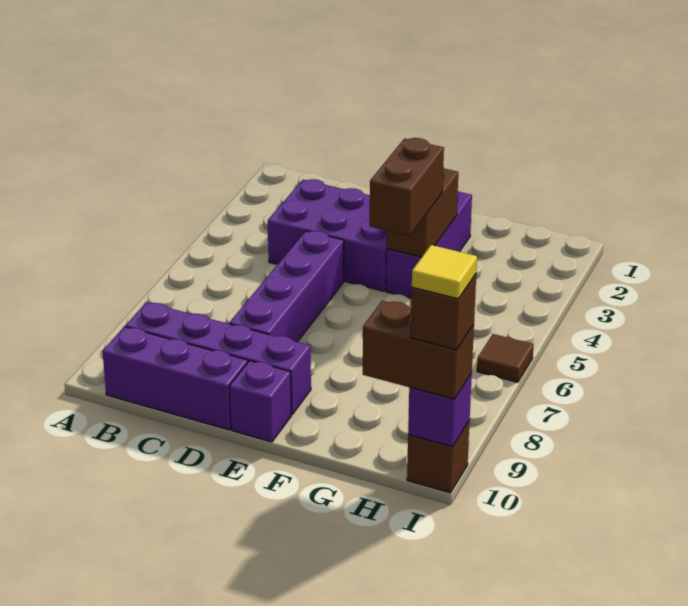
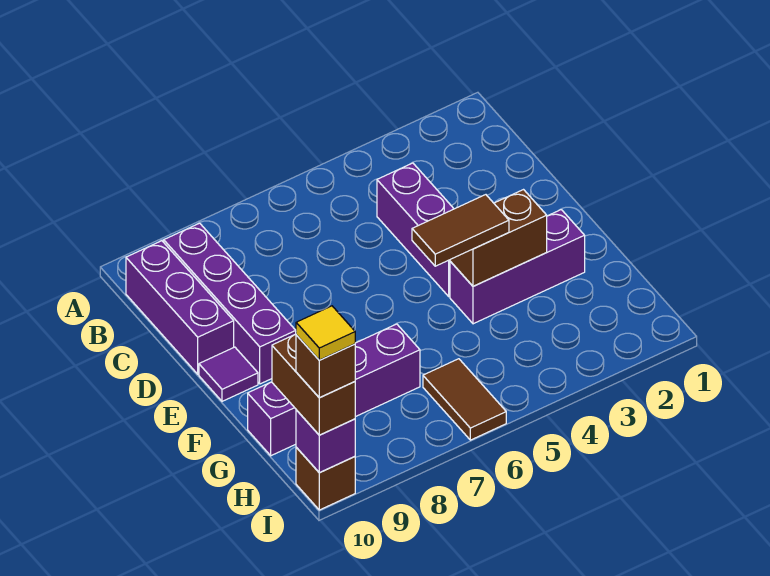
purple 2x3 brick [268,179,387,291] -> purple 1x3 brick [377,163,454,296]
purple 1x4 brick [229,231,344,342] -> purple 1x4 brick moved to [248,324,420,456]
purple 1x1 brick [229,361,291,442] -> purple 1x1 tile [199,347,258,401]
brown 1x2 brick [370,138,444,236] -> brown 1x2 tile [412,195,509,266]
brown 1x1 tile [477,334,533,382] -> brown 1x2 tile [423,359,506,440]

